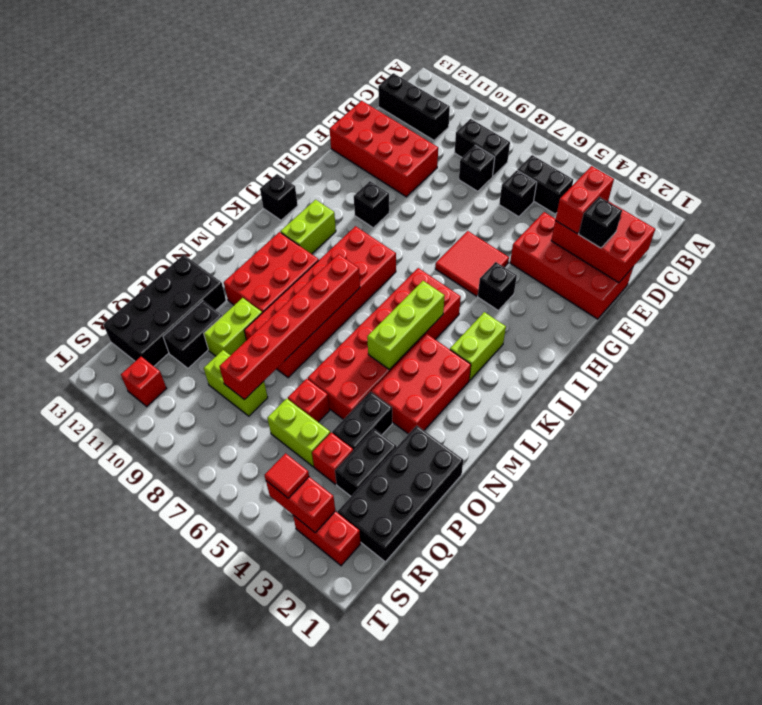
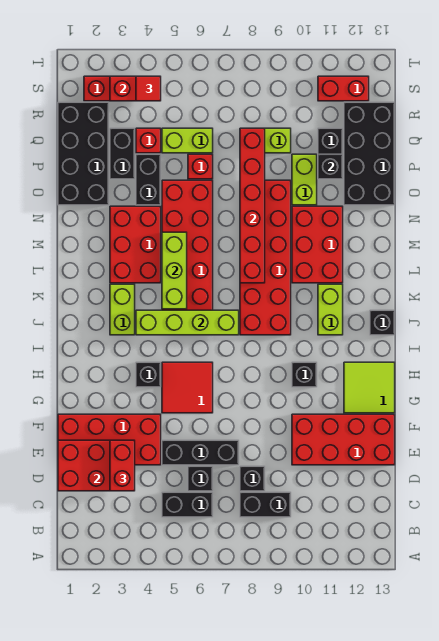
black 1x3 brick [378,73,450,140] -> black 1x3 brick moved to [162,440,239,465]
black 1x1 brick [579,197,622,248] -> black 1x1 brick moved to [318,154,343,179]
none -> lime 2x2 tile [344,362,395,413]
none -> lime 1x4 brick [136,310,239,335]
red 1x1 brick [121,357,167,407] -> red 1x2 brick [318,76,369,101]

